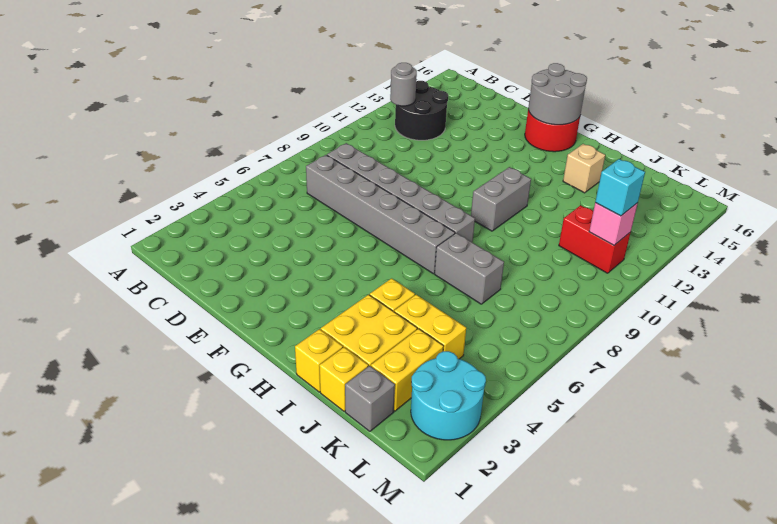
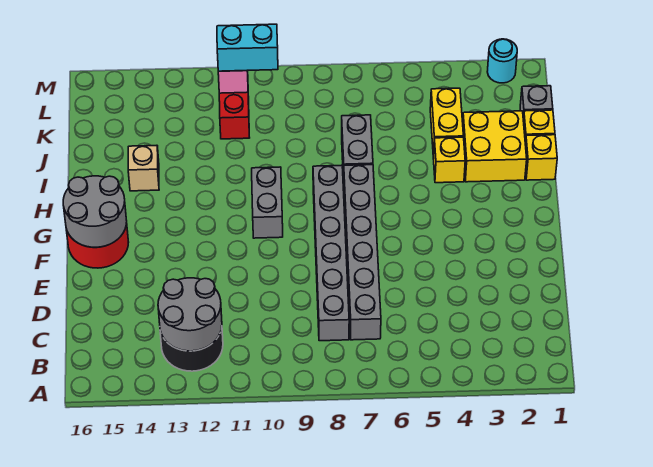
grey 1x1 round brick [390,63,417,106] -> grey 2x2 round brick [158,278,222,351]
grey 1x2 brick [471,167,531,231] -> grey 1x2 brick turned to [252,167,283,238]
yellow 1x2 brick [371,329,443,411] -> none
cyan 2x2 round brick [411,351,486,440] -> cyan 1x1 round brick [487,39,517,83]
cyan 1x1 brick [595,159,645,216] -> cyan 1x2 brick [217,24,278,71]

